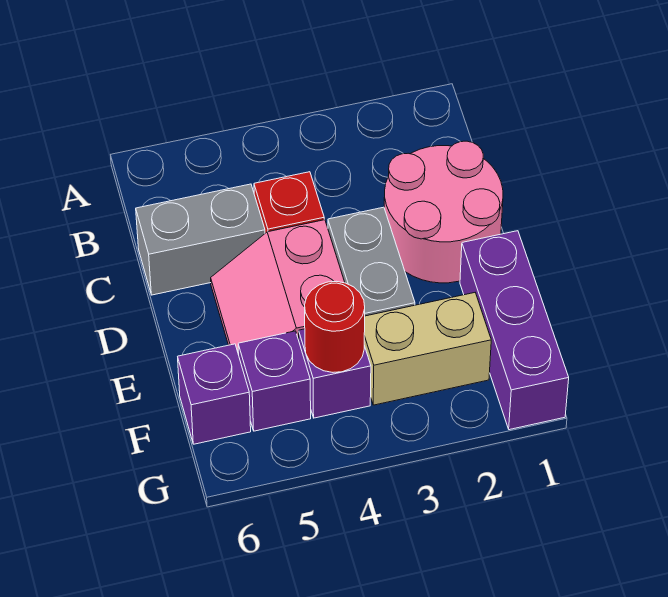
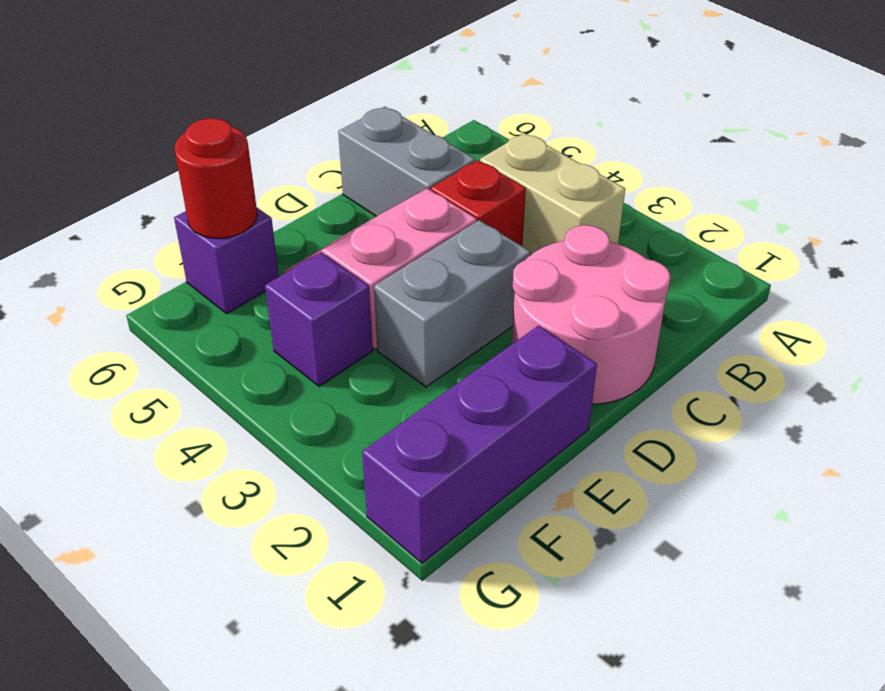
tan 1x2 brick [364,293,491,405] -> tan 1x2 brick moved to [480,133,625,255]
red 1x1 round brick [305,281,365,372] -> red 1x1 round brick moved to [174,118,257,238]
purple 1x1 brick [238,331,311,431] -> none

